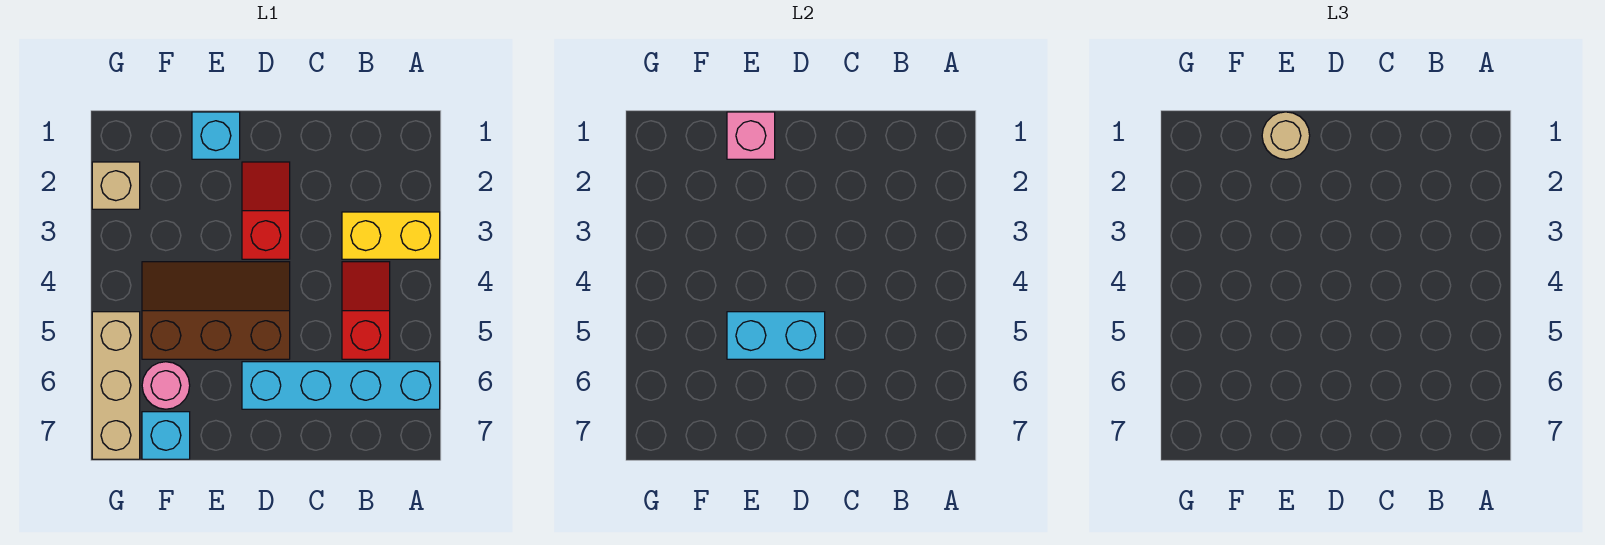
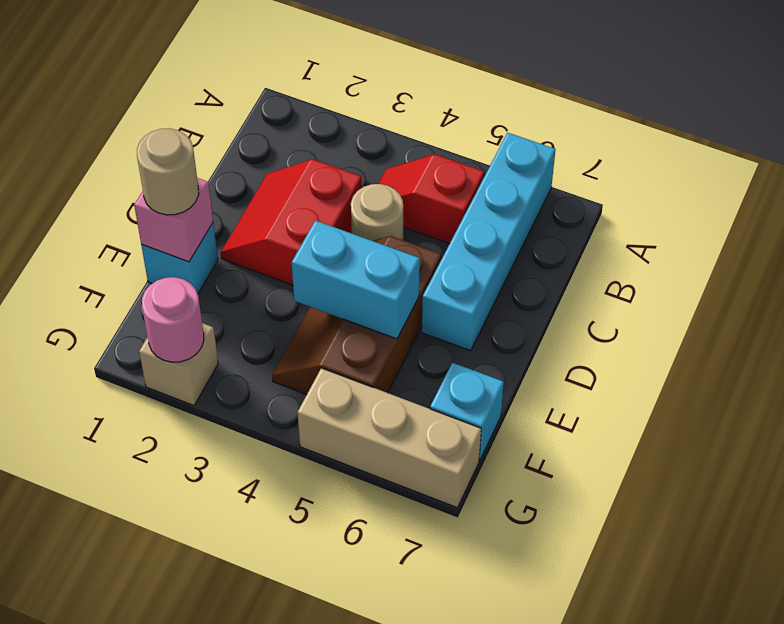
yellow 1x2 brick [342,212,440,259] -> none
none -> tan 1x1 round brick [351,184,403,241]
red 1x2 slope [242,162,290,259] -> red 2x2 slope [221,159,362,285]
cyan 1x2 brick [727,312,825,359] -> cyan 1x2 brick turned to [292,220,420,339]
pink 1x1 round brick [142,362,190,409] -> pink 1x1 round brick moved to [142,277,204,362]

